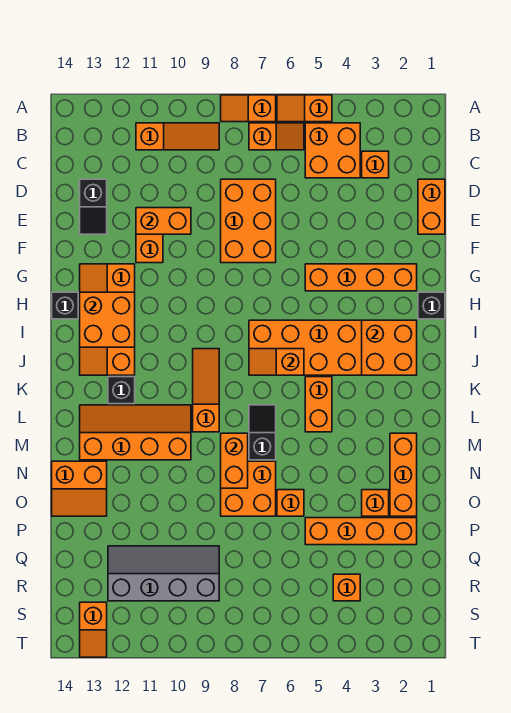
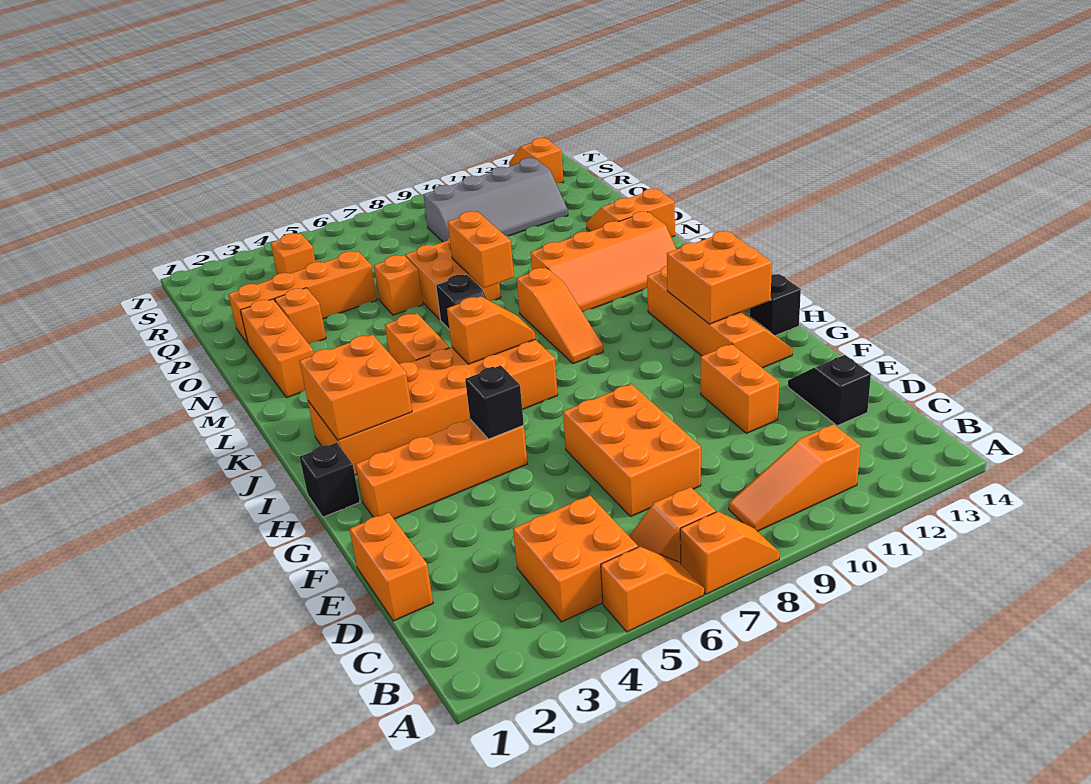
orange 1x1 brick [362,151,389,178] -> none
orange 1x2 brick [136,208,191,234] -> none
black 1x1 brick [108,377,135,404] -> black 1x1 brick moved to [465,365,524,439]

